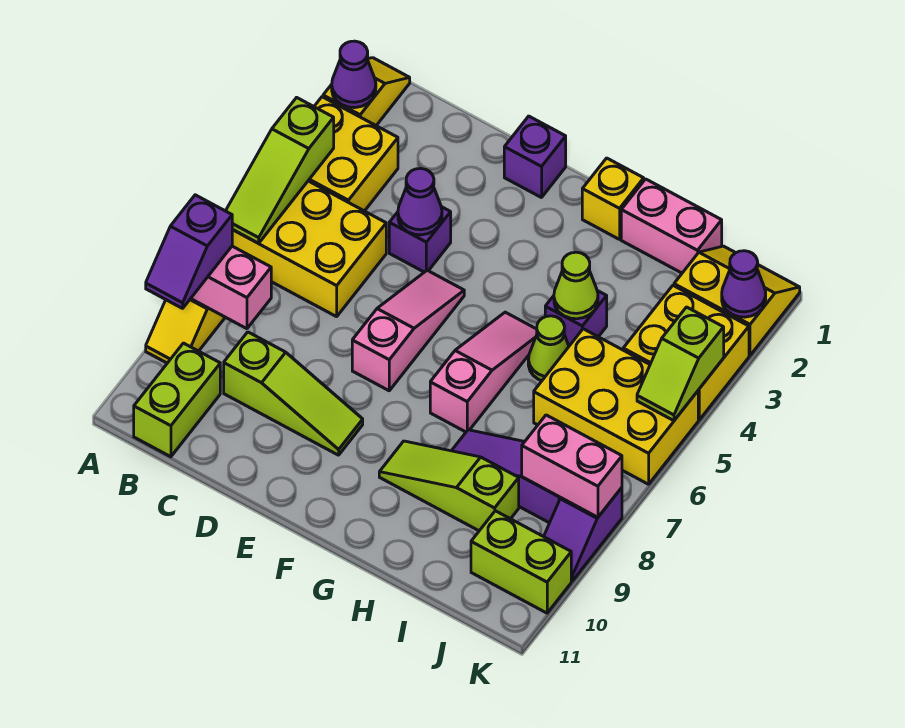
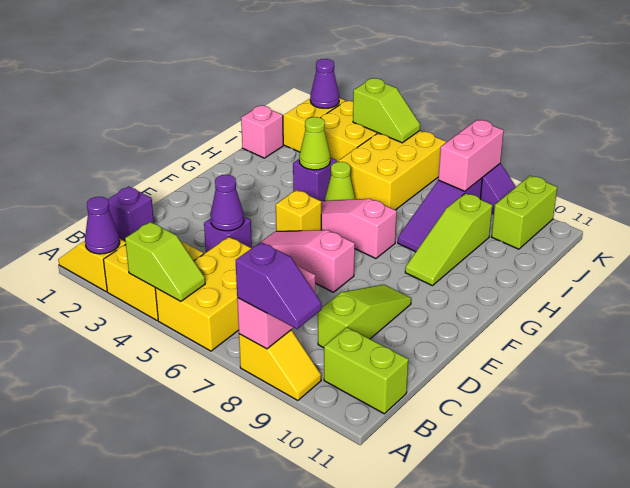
lime 1x3 slope [226,97,334,243] -> lime 1x2 slope [125,222,205,301]
purple 1x1 brick [504,116,566,198] -> purple 1x1 brick moved to [107,186,154,241]
yellow 1x1 brick [582,158,644,239] -> yellow 1x1 brick moved to [276,190,321,231]
pink 1x2 brick [621,179,722,273] -> pink 1x1 brick [241,106,283,158]

